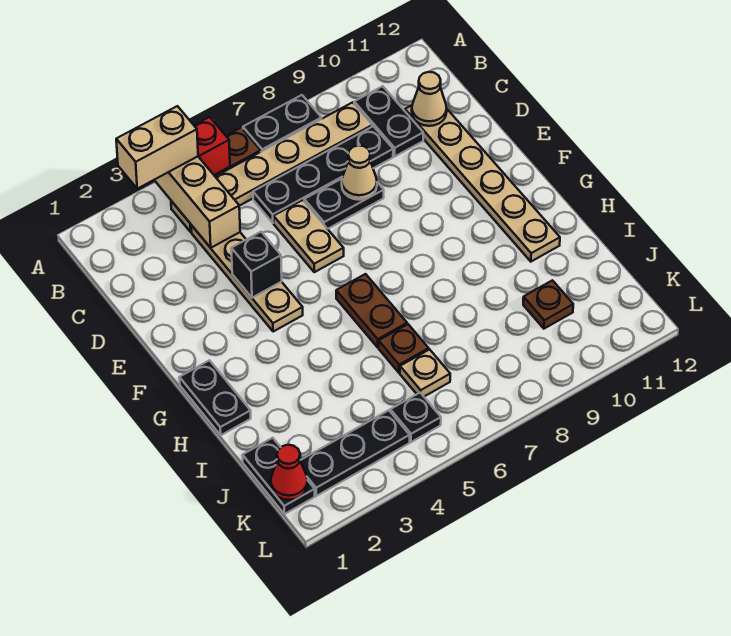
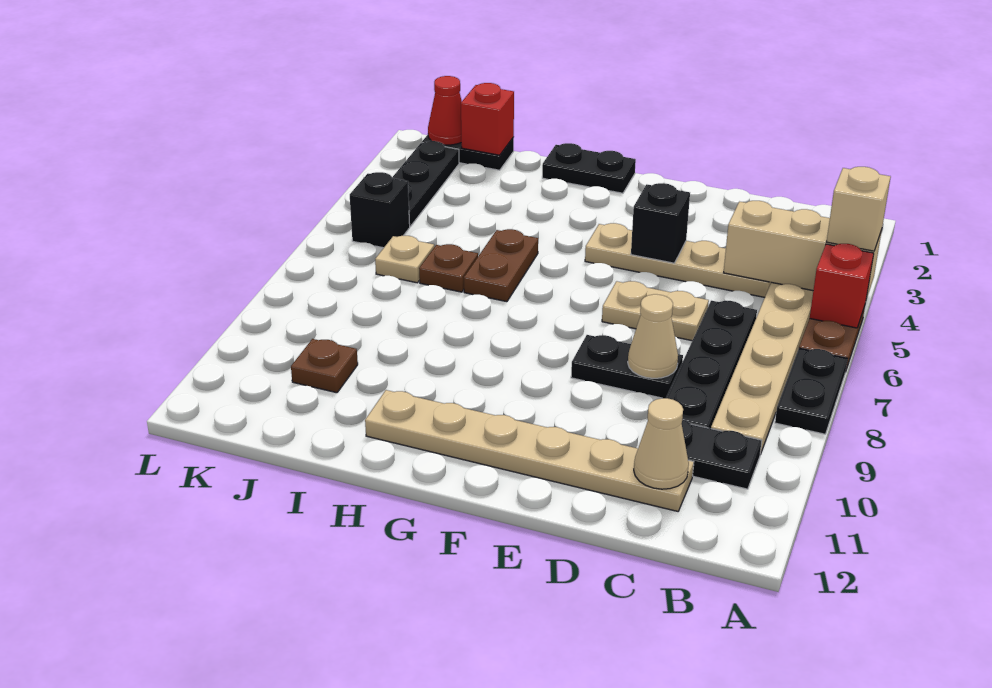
tan 1x2 brick [116,106,198,189] -> tan 1x1 brick [827,167,891,251]
black 1x2 plate [304,179,384,229] -> black 1x2 plate turned to [571,335,683,398]
brown 1x2 plate [336,274,407,347] -> brown 1x2 plate turned to [464,229,538,302]
none -> red 1x1 brick [461,83,514,155]
black 1x1 plate [390,393,441,442] -> black 1x1 brick [350,172,410,248]

